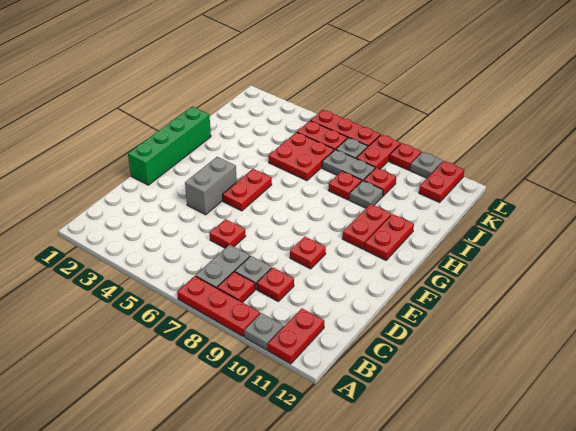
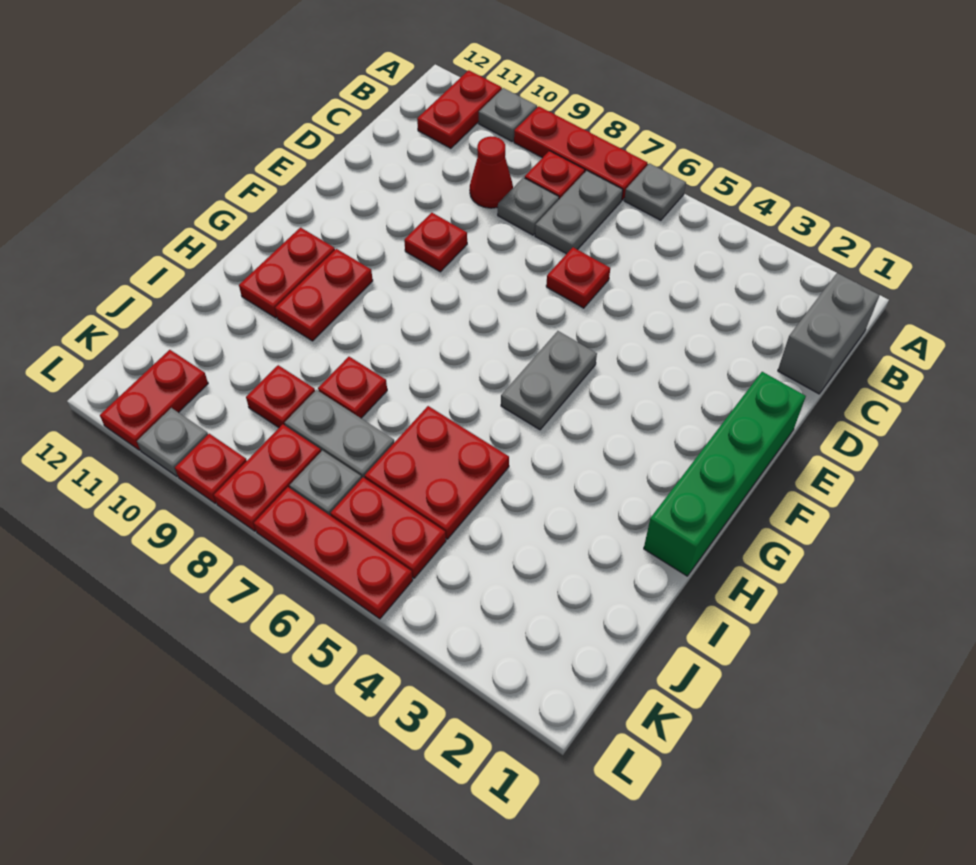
red 1x1 plate [257,268,294,301] -> red 1x1 cone [470,136,513,208]
grey 1x2 brick [185,157,237,215] -> grey 1x2 brick moved to [778,273,879,394]
red 1x2 plate [223,169,272,211] -> grey 1x2 plate [501,331,597,430]
grey 1x1 plate [349,181,383,208] -> grey 1x1 plate moved to [624,163,686,220]

